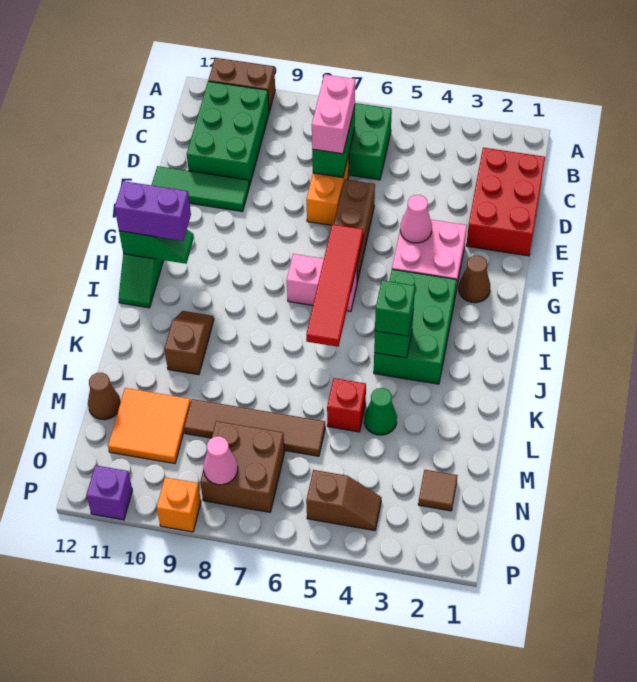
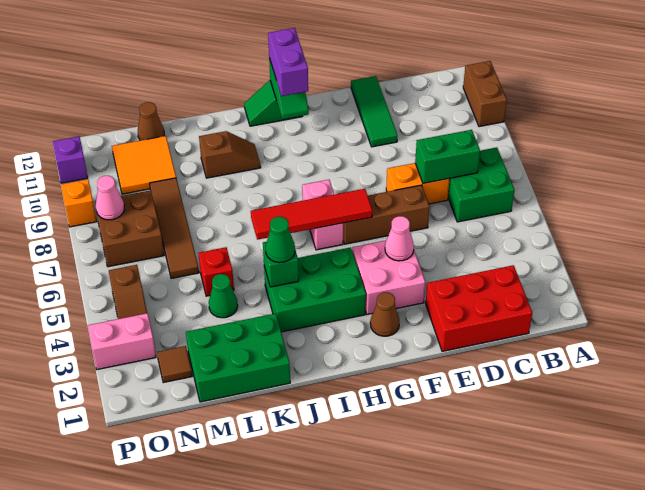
green 2x3 brick [187,82,269,186] -> green 2x3 brick moved to [186,313,290,402]
pink 1x2 brick [312,75,355,154] -> pink 1x2 brick moved to [88,313,156,370]
green 1x1 brick [375,280,415,336] -> green 1x1 cone [265,217,295,263]

